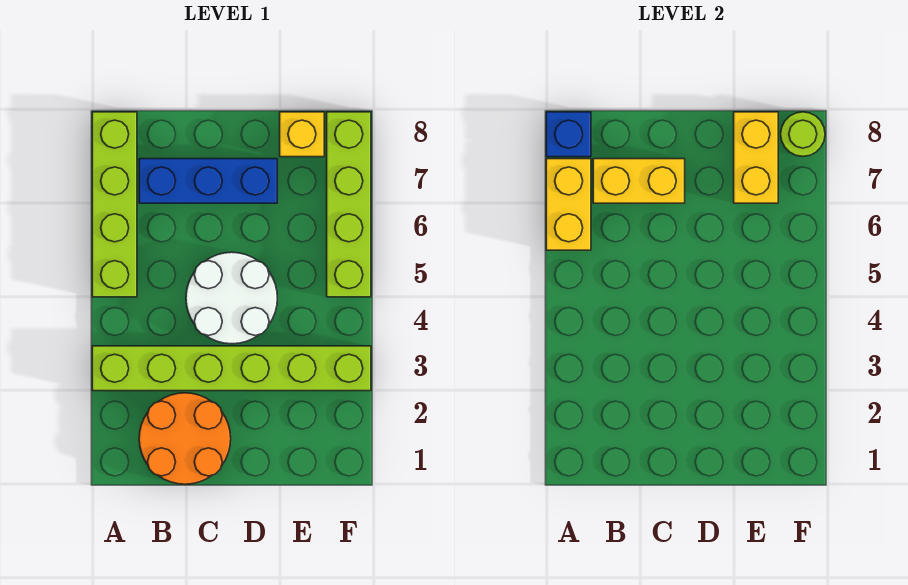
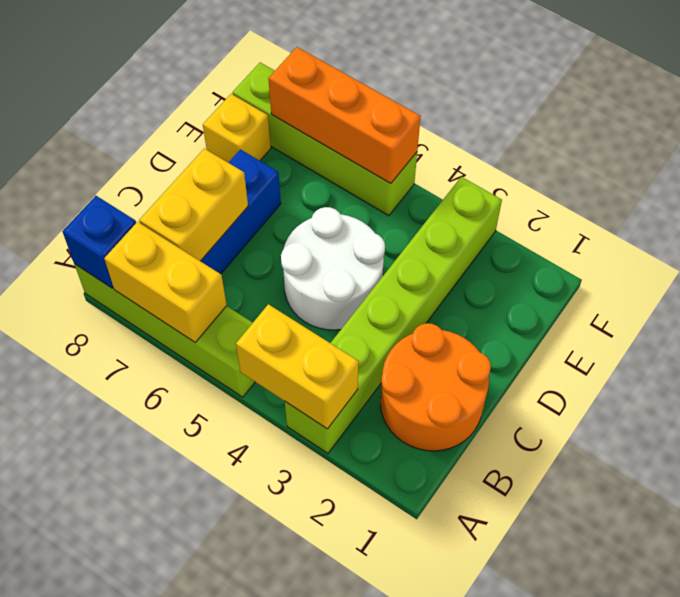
yellow 1x2 brick [734,112,778,203] -> yellow 1x2 brick moved to [236,304,359,429]
none -> orange 1x3 brick [268,47,421,184]
lime 1x1 round brick [781,112,825,156] -> none

